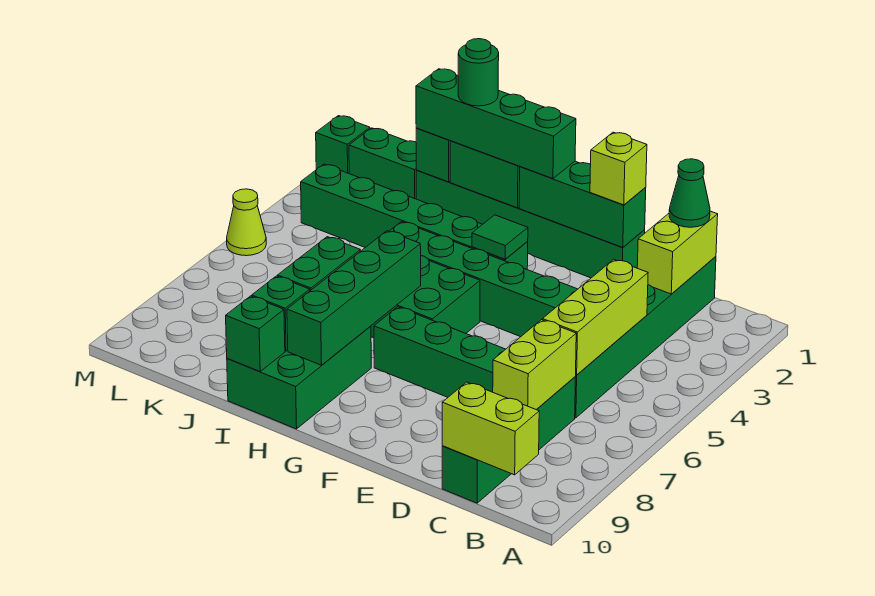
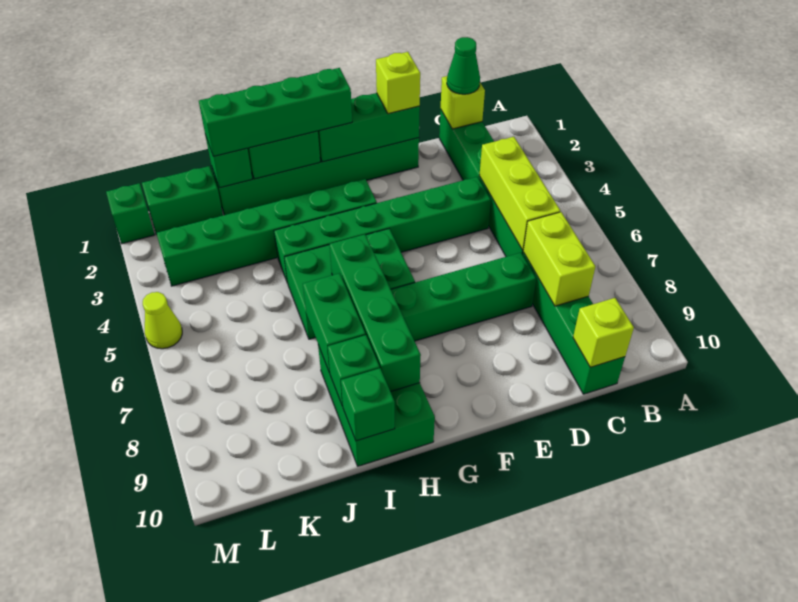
lime 1x2 brick [442,382,539,475] -> lime 1x1 brick [573,298,634,367]
lime 1x2 brick [637,211,718,294] -> lime 1x1 brick [441,76,485,129]
green 1x1 tile [472,215,528,259] -> none
green 1x1 round brick [458,39,499,106] -> none

